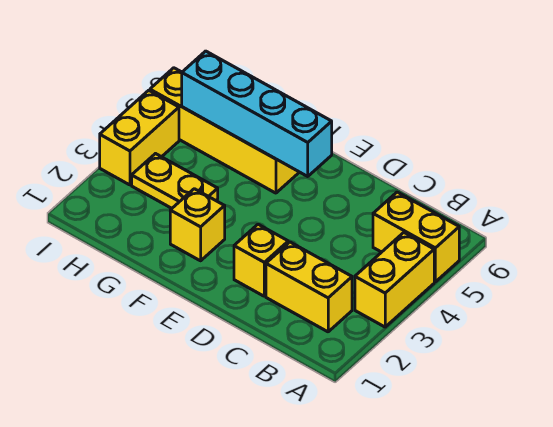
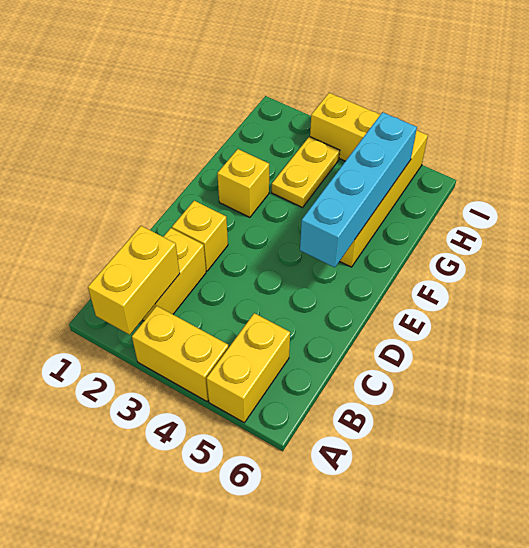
none -> yellow 1x2 brick [88,226,180,335]

